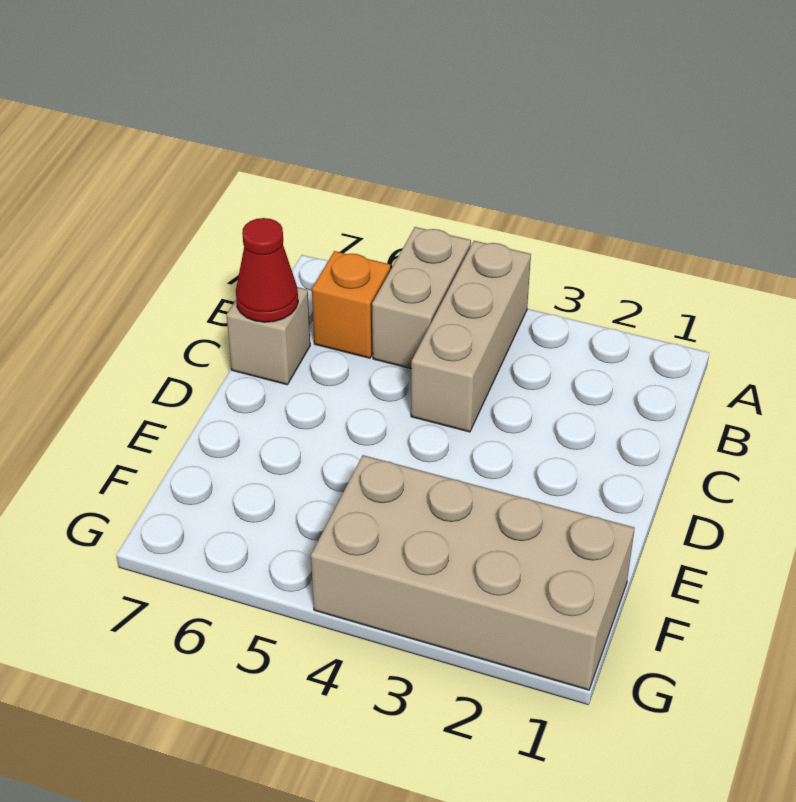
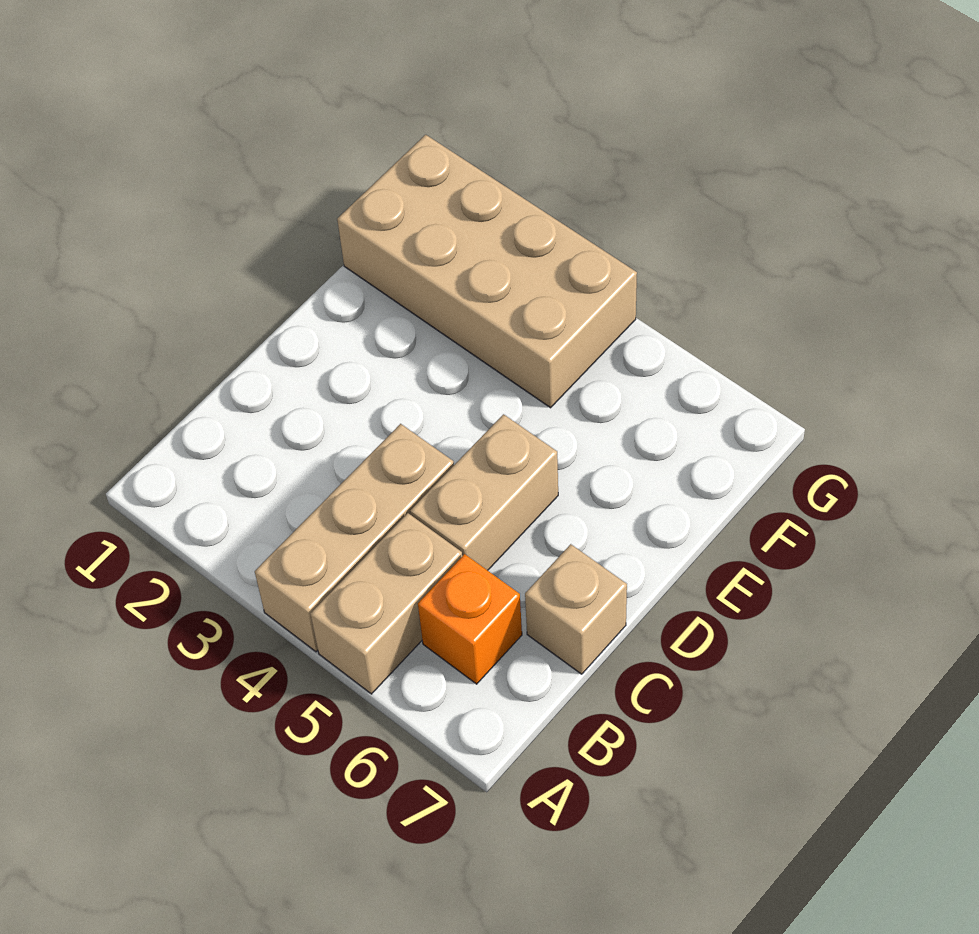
none -> tan 1x2 brick [410,414,558,570]
red 1x1 cone [236,218,298,322] -> none

